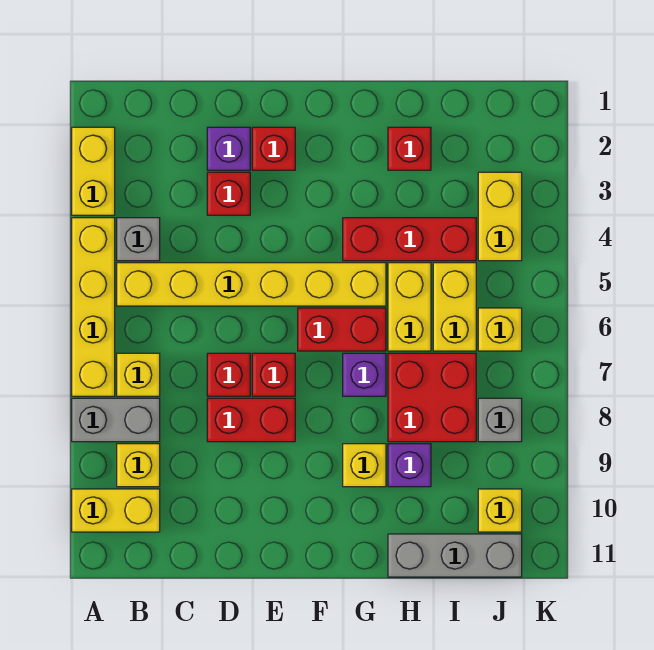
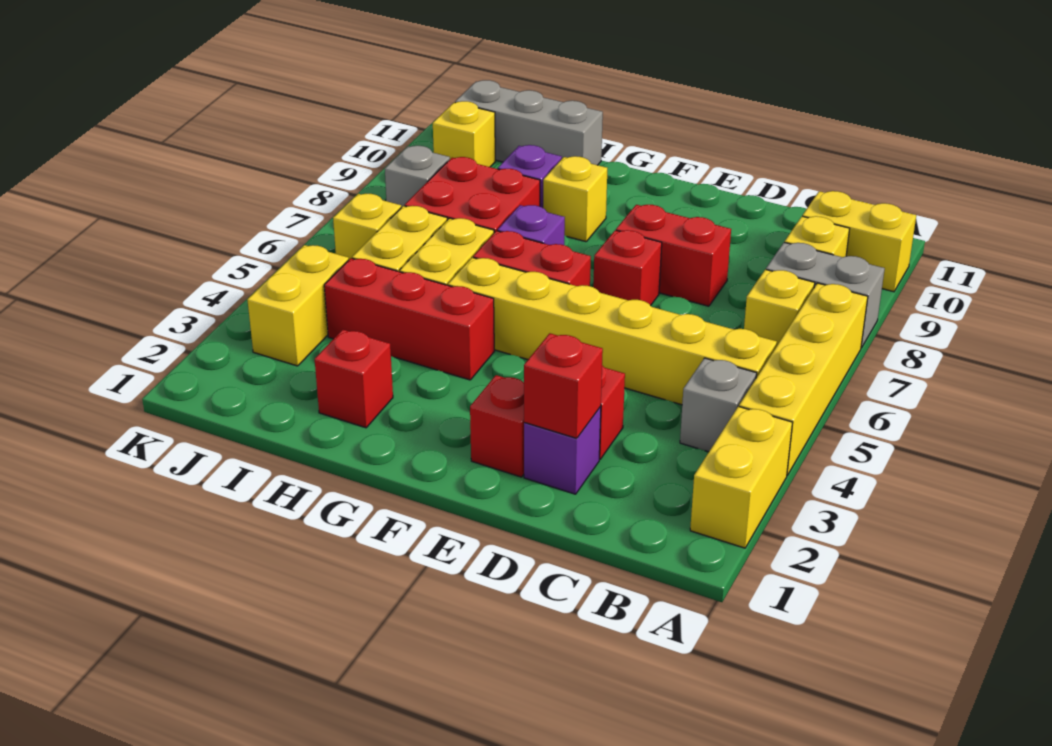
red 1x1 brick [207,353,250,396] -> red 1x1 brick moved to [524,333,603,438]

